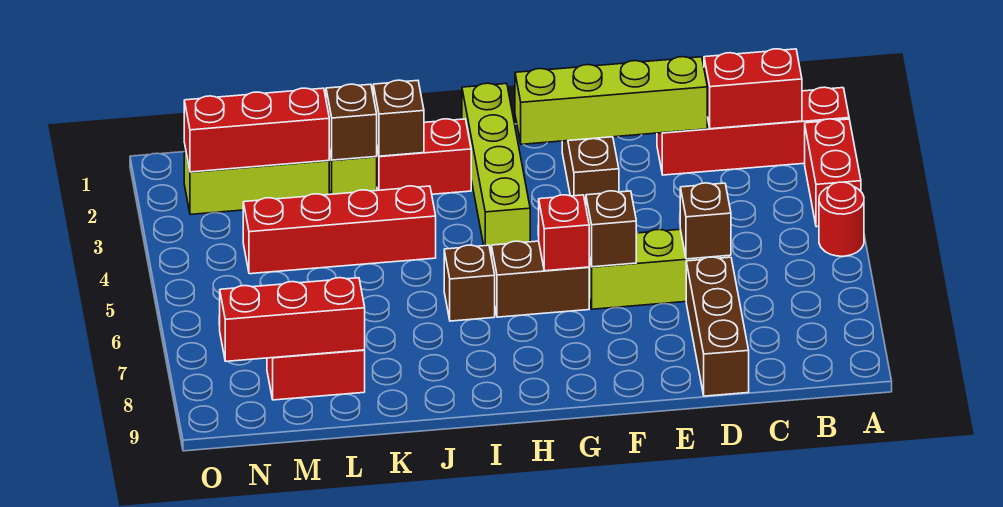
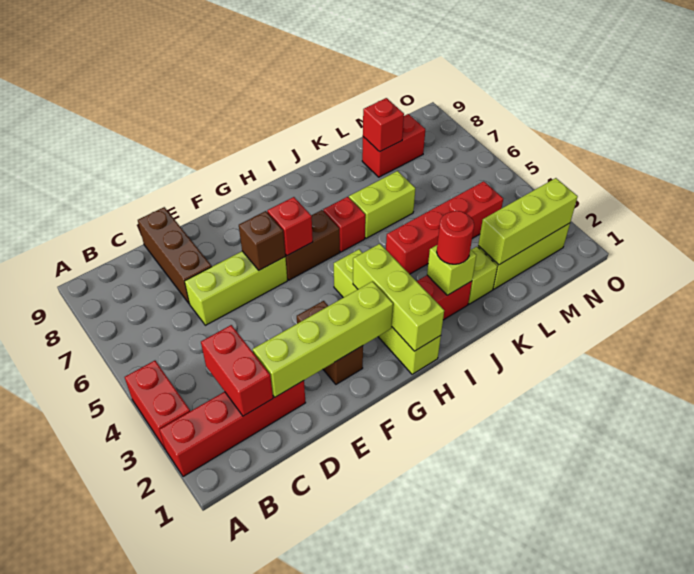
red 1x1 round brick [819,182,864,256] -> red 1x1 round brick moved to [437,211,474,264]
red 1x2 brick [704,49,802,129] -> red 1x2 brick turned to [201,325,273,416]
brown 1x1 brick [680,183,731,259] -> none
none -> lime 1x3 brick [353,244,444,351]
brown 1x1 brick [444,245,495,321] -> red 1x1 brick [323,197,365,252]
brown 1x1 brick [373,80,424,156] -> lime 1x1 brick [427,245,476,295]
none -> lime 1x2 brick [349,171,415,238]
brown 1x1 brick [326,84,377,160] -> none
red 1x3 brick [184,88,329,172] -> lime 1x3 brick [478,178,578,265]
red 1x3 brick [220,278,365,361] -> red 1x1 brick [363,98,404,152]

